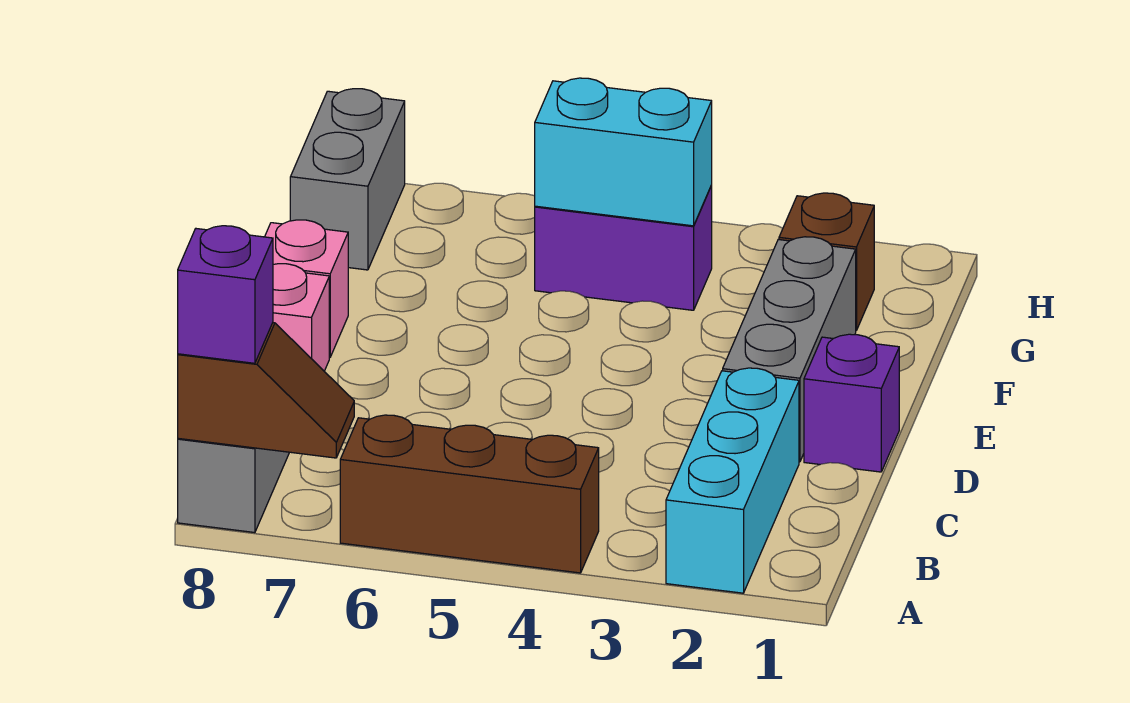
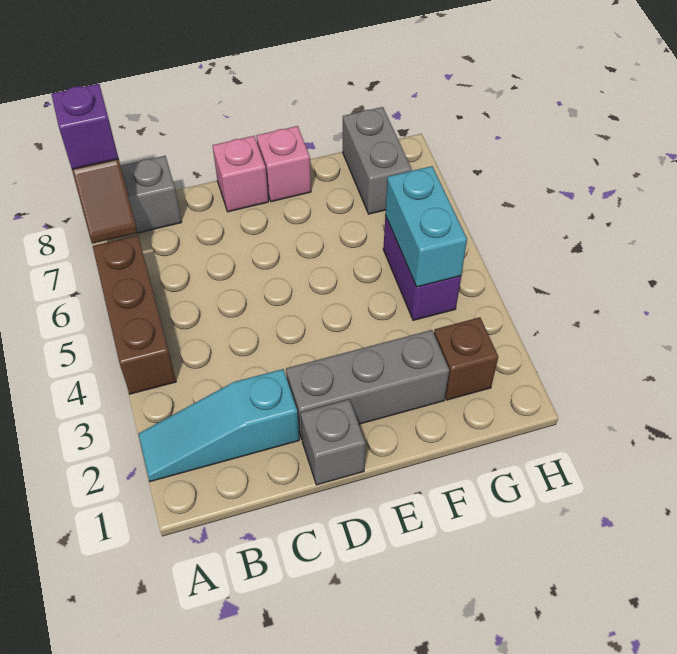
cyan 1x3 brick [666,368,799,593] -> cyan 1x3 slope [138,369,299,482]
purple 1x1 brick [804,334,899,472] -> grey 1x1 brick [301,399,365,485]
grey 1x2 brick [290,89,405,270] -> grey 1x2 brick turned to [343,107,412,214]

